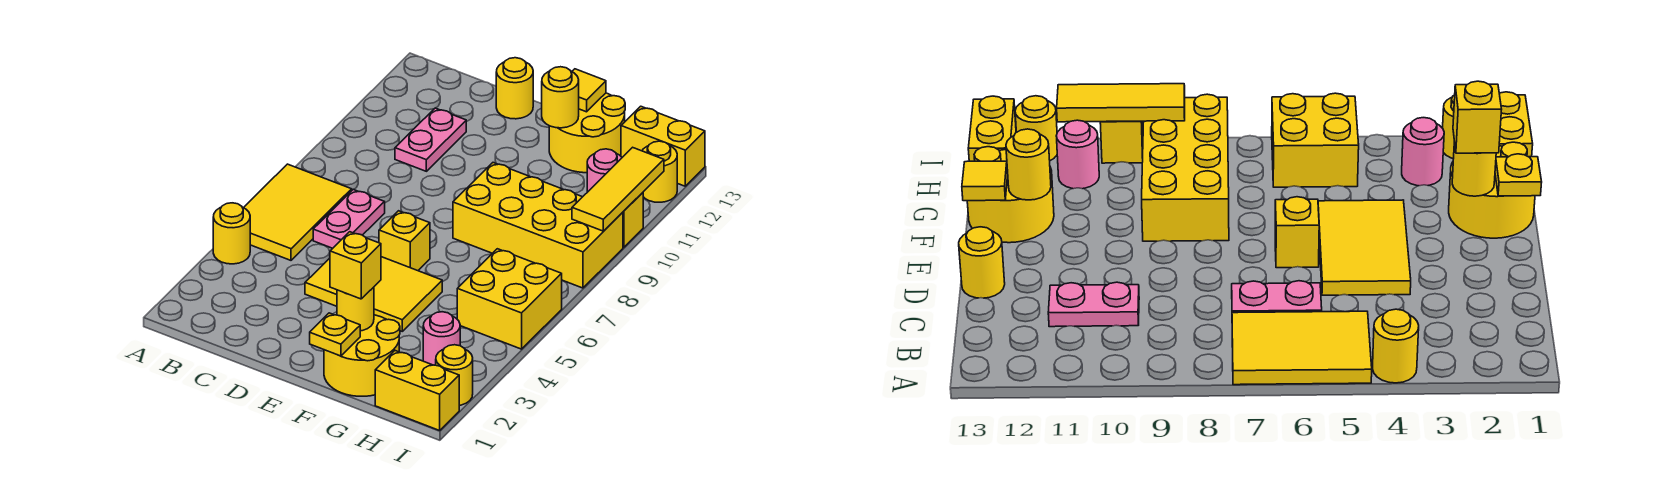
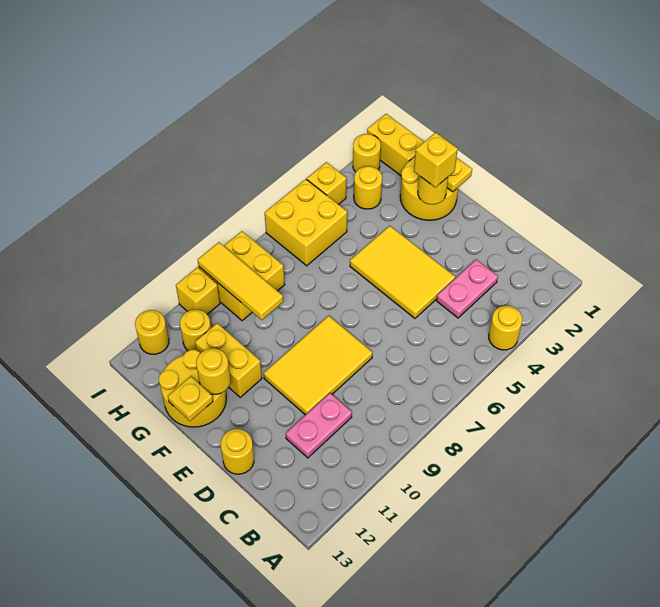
yellow 2x3 tile [244,164,352,260] -> yellow 2x3 tile moved to [264,316,372,415]
pink 1x2 plate [313,189,385,248] -> pink 1x2 plate moved to [437,260,498,318]
yellow 1x1 brick [379,211,430,271] -> yellow 1x1 brick moved to [307,162,346,205]
yellow 2x4 brick [453,163,623,288] -> yellow 2x2 brick [199,231,285,321]
yellow 1x1 tile [572,69,606,112] -> yellow 1x1 plate [168,376,213,421]
pink 1x1 round brick [423,312,460,365] -> yellow 1x1 round brick [354,166,382,209]
pink 1x1 round brick [587,149,622,192] -> yellow 1x1 round brick [180,310,211,351]
yellow 1x2 brick [621,106,705,186] -> yellow 1x2 brick moved to [195,323,262,397]
yellow 1x3 tile [572,147,664,231] -> yellow 1x3 tile turned to [198,242,283,320]

